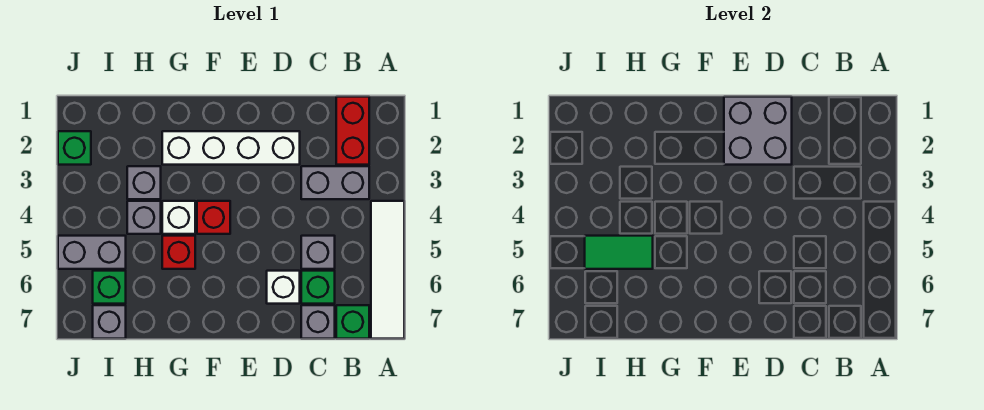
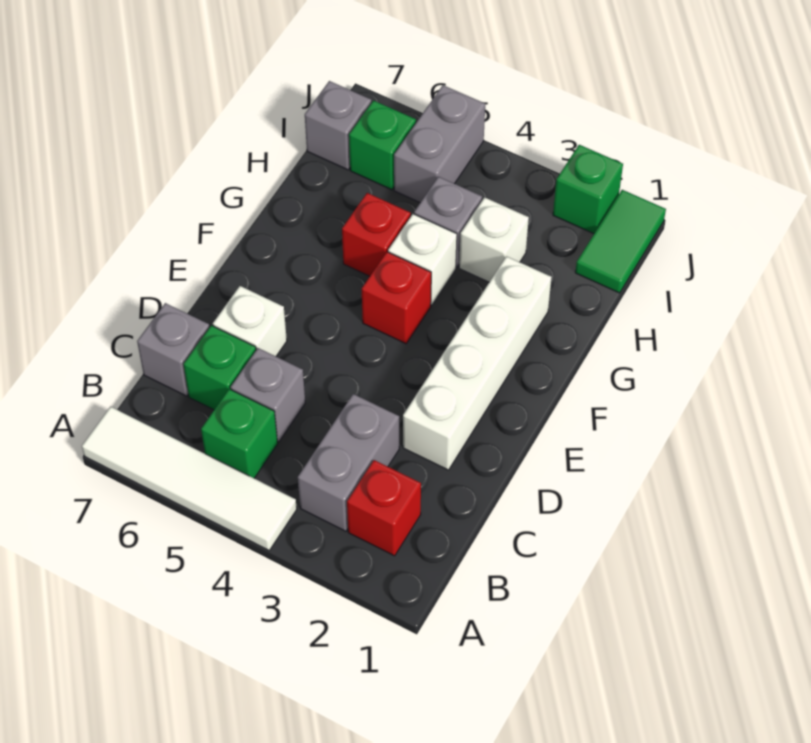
red 1x2 brick [336,97,369,165] -> red 1x1 brick [347,460,421,556]
green 1x1 brick [336,305,369,339] -> green 1x1 brick moved to [201,389,278,478]
grey 2x2 brick [724,97,792,165] -> none
grey 1x1 brick [127,166,161,199] -> white 1x1 brick [459,197,529,282]
green 1x2 tile [585,236,653,269] -> green 1x2 tile moved to [575,190,666,293]

